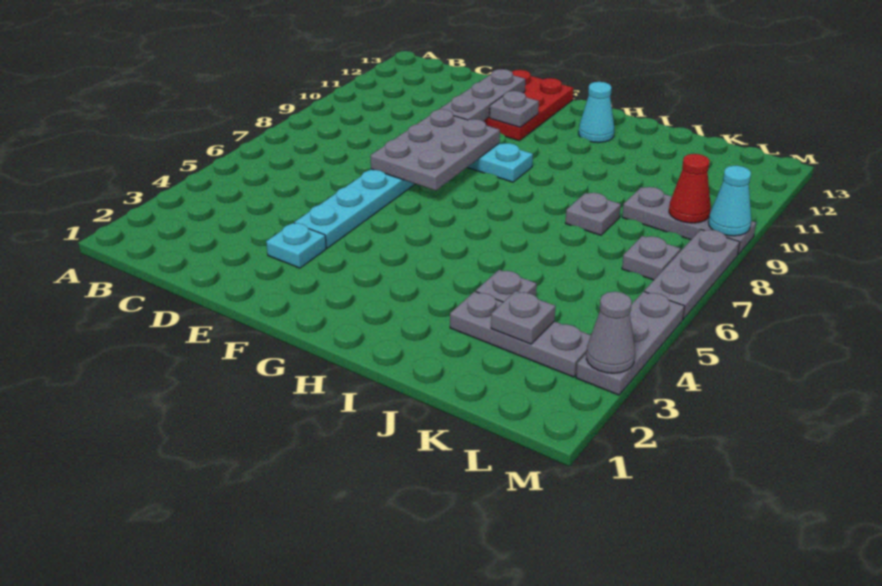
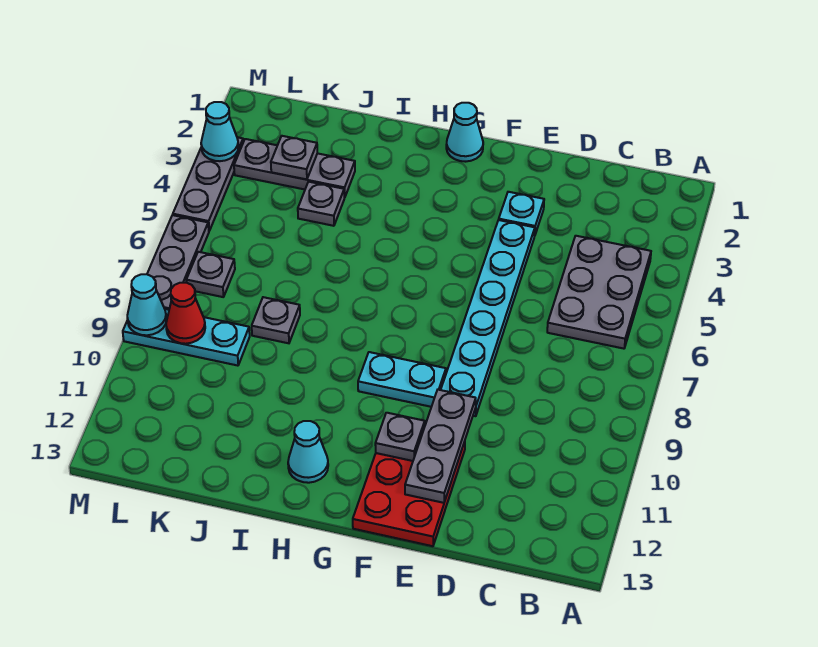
grey 2x3 plate [370,109,500,191] -> grey 2x3 plate moved to [547,236,651,349]
none -> cyan 1x1 cone [446,103,483,162]
grey 1x3 plate [622,187,756,255] -> cyan 1x3 plate [123,309,250,366]
grey 1x1 cone [586,292,635,373] -> cyan 1x1 cone [201,102,238,161]

